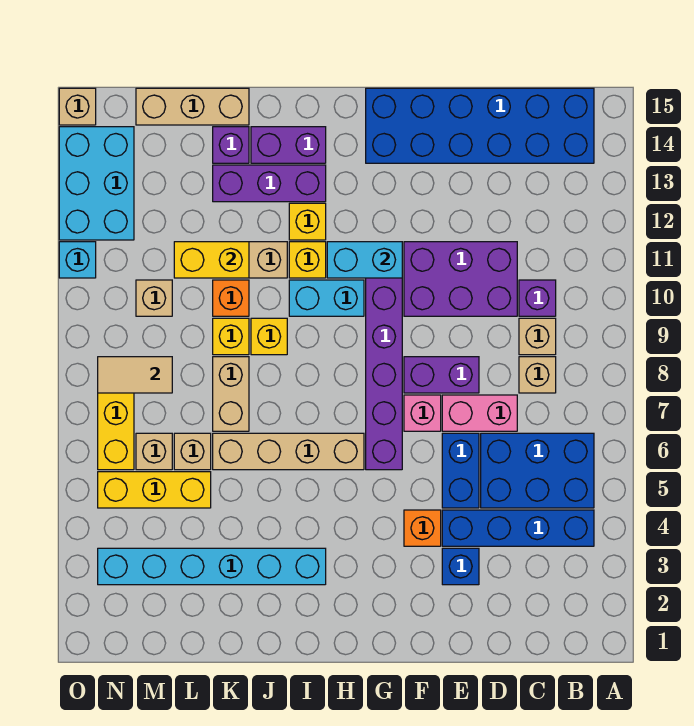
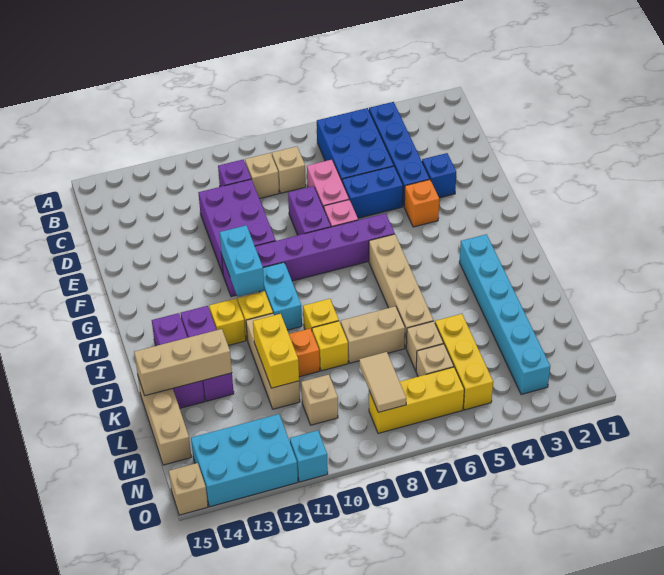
blue 2x6 brick [366,88,594,163] -> none
none -> tan 1x3 brick [134,329,232,396]

